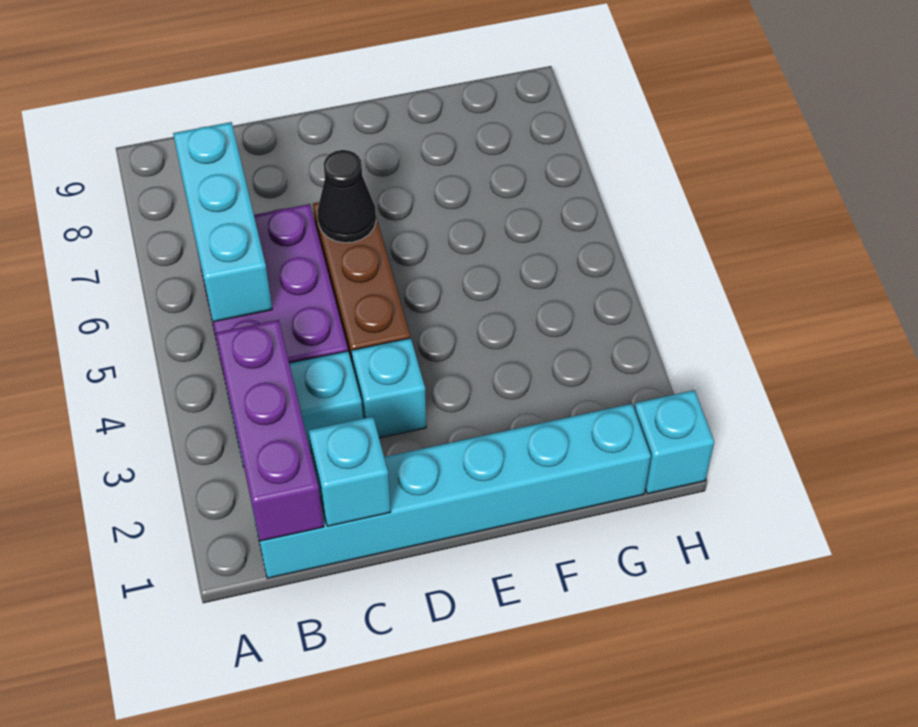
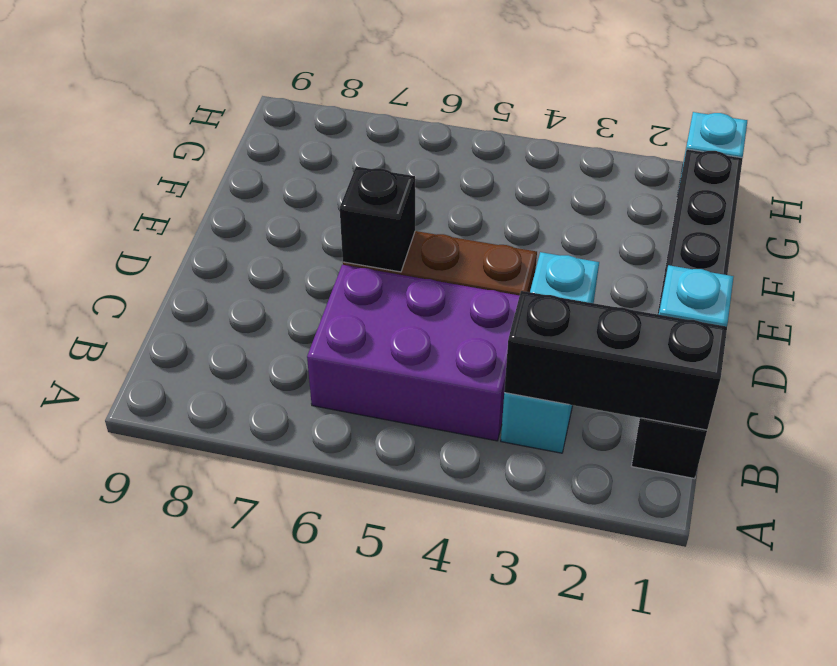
cyan 1x6 brick [252,404,651,578] -> black 1x6 brick [632,149,743,479]
purple 1x3 brick [216,320,324,541] -> black 1x3 brick [504,291,727,430]
cyan 1x3 brick [173,122,272,322] -> none
black 1x1 cone [317,150,376,243] -> black 1x1 brick [340,167,415,272]

